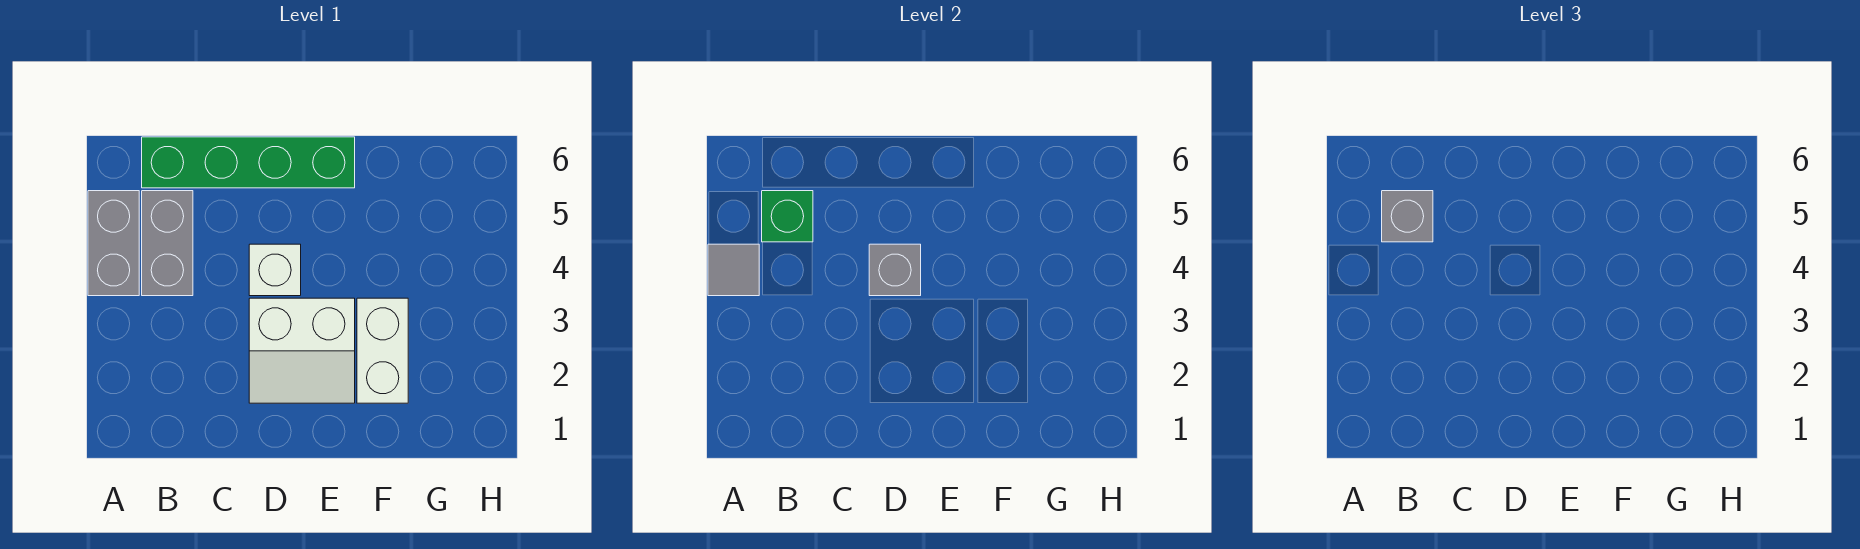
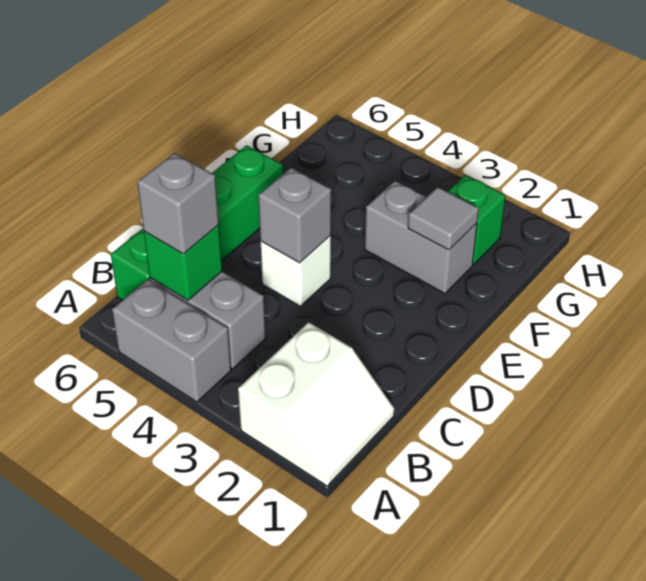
grey 1x1 tile [708,244,759,296] -> grey 1x1 tile moved to [408,187,479,250]
white 2x2 slope [249,298,355,403] -> white 2x2 slope moved to [238,322,394,486]
white 1x2 brick [357,298,408,403] -> grey 1x2 brick [365,181,477,293]
none -> green 1x1 brick [448,175,506,264]

